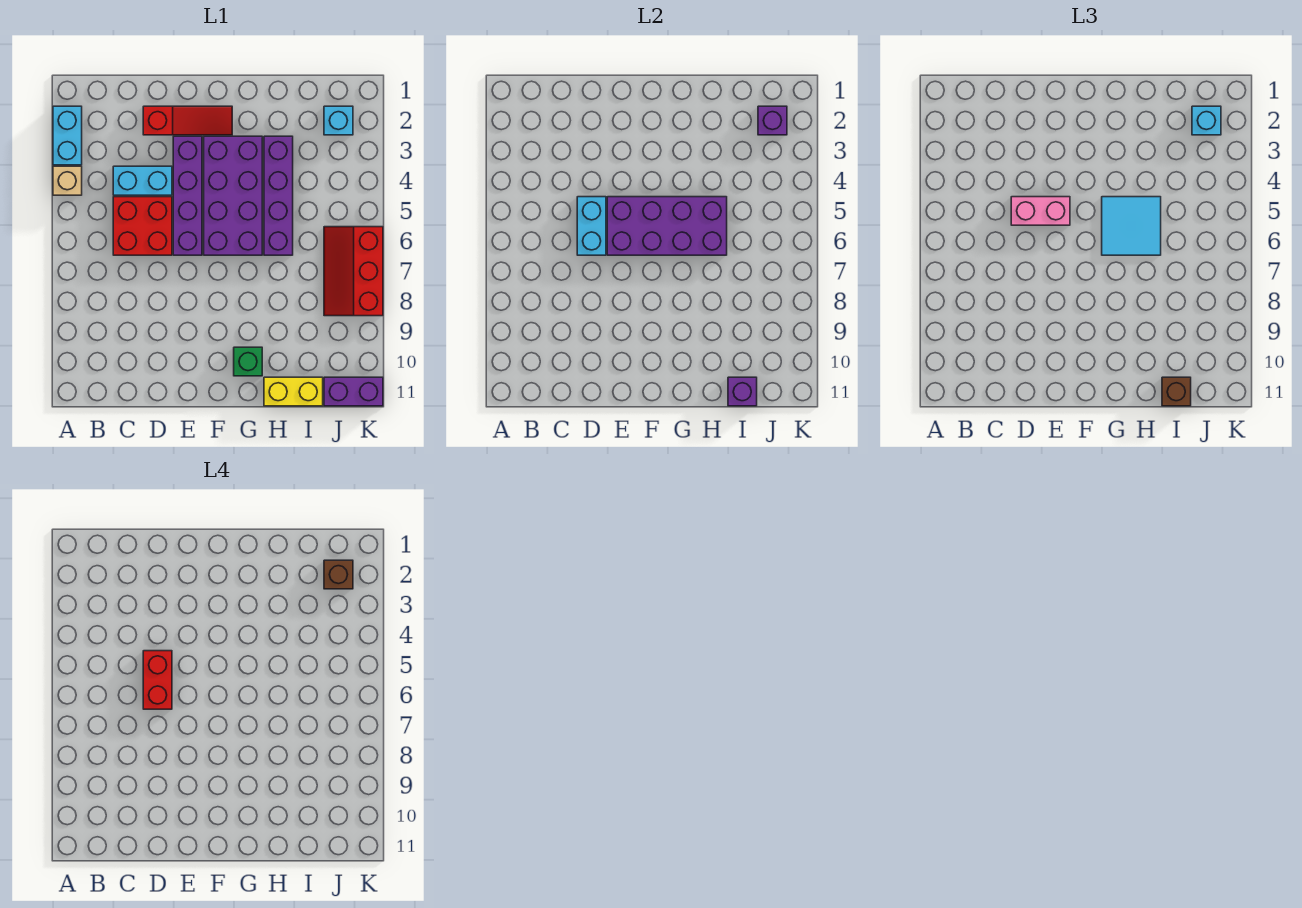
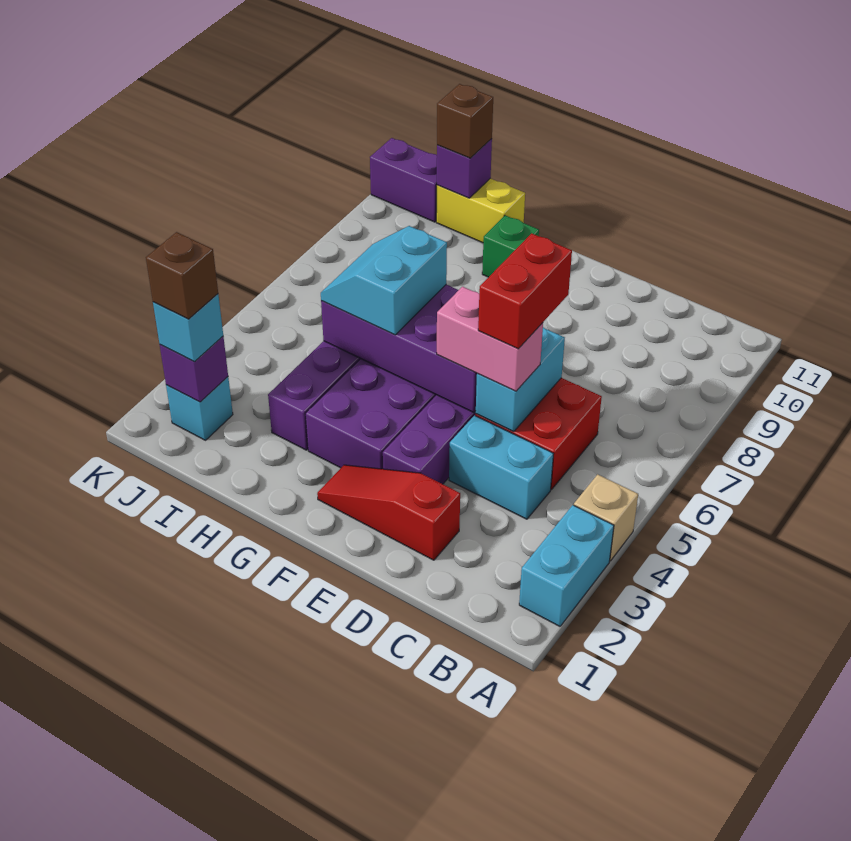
cyan 2x2 tile [1102,197,1161,255] -> cyan 2x2 slope [321,226,447,335]
red 2x3 slope [324,227,383,316] -> none

